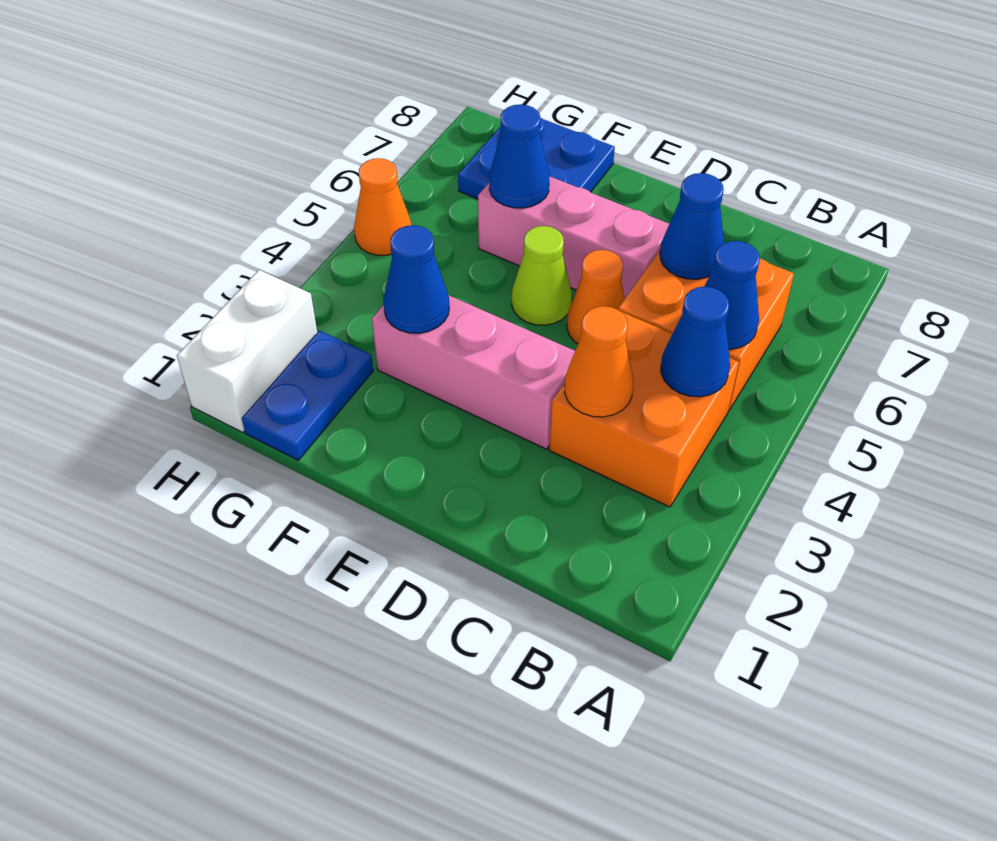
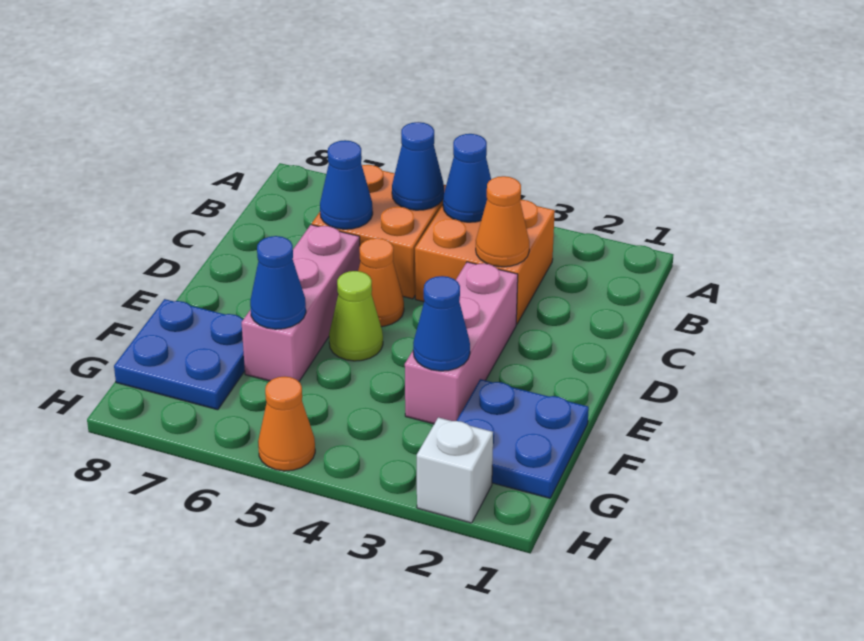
blue 1x2 plate [242,331,373,460] -> blue 2x2 plate [457,379,589,498]
white 1x2 brick [177,270,317,432] -> white 1x1 brick [417,418,493,523]

